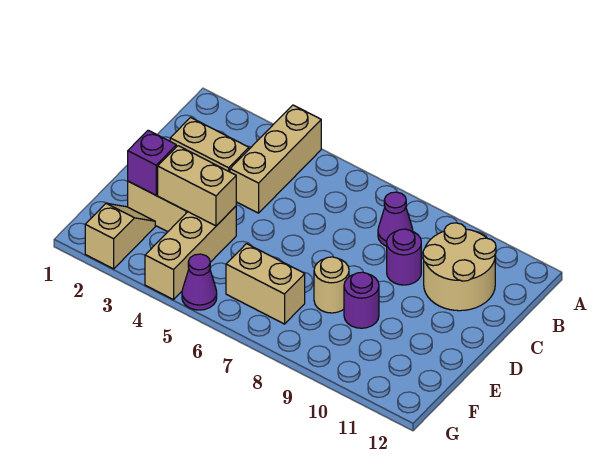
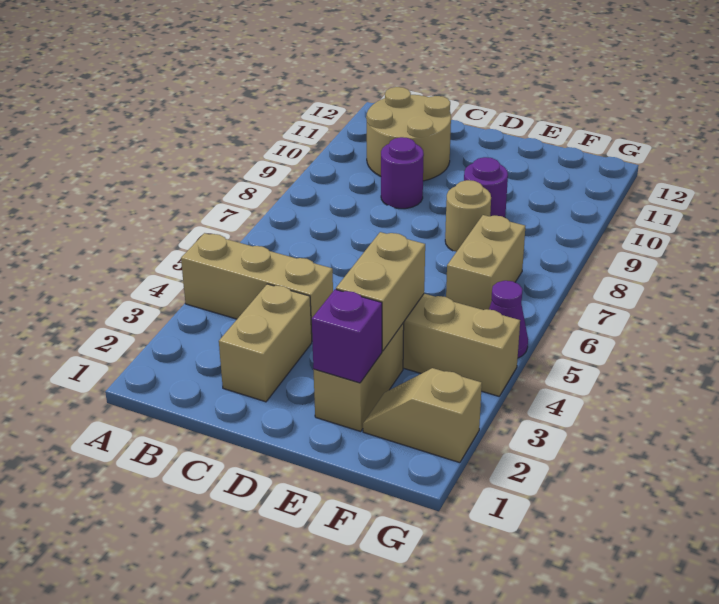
purple 1x1 cone [378,192,413,246] -> none

